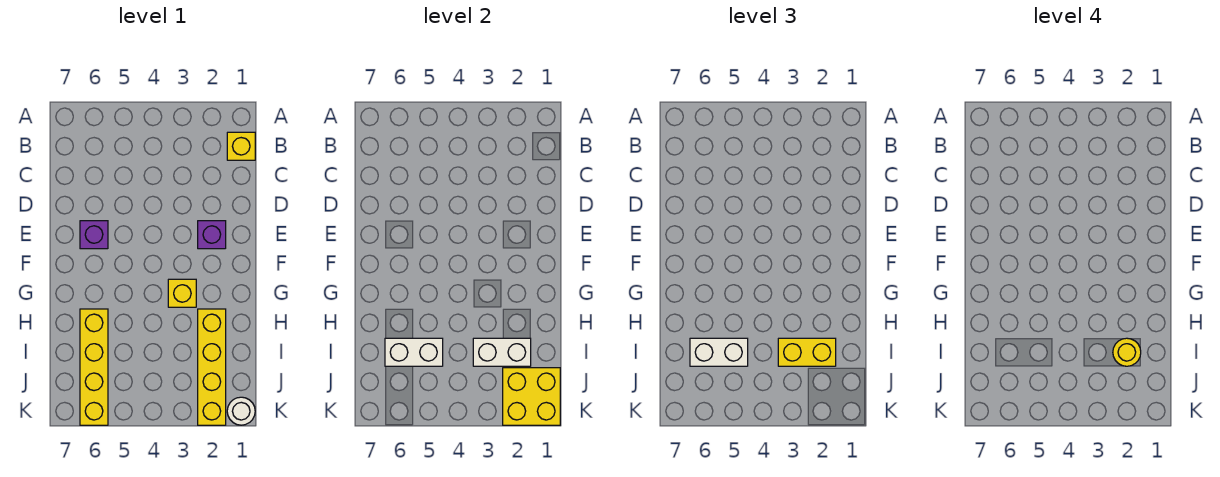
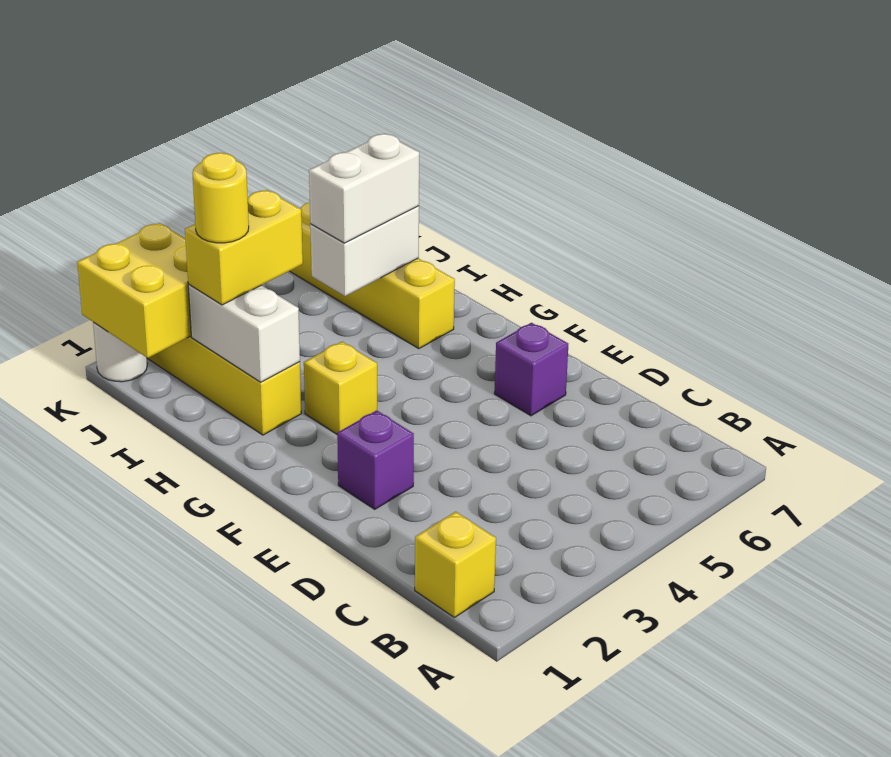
white 1x2 brick [473,338,531,366] -> white 1x2 brick turned to [188,285,300,382]

